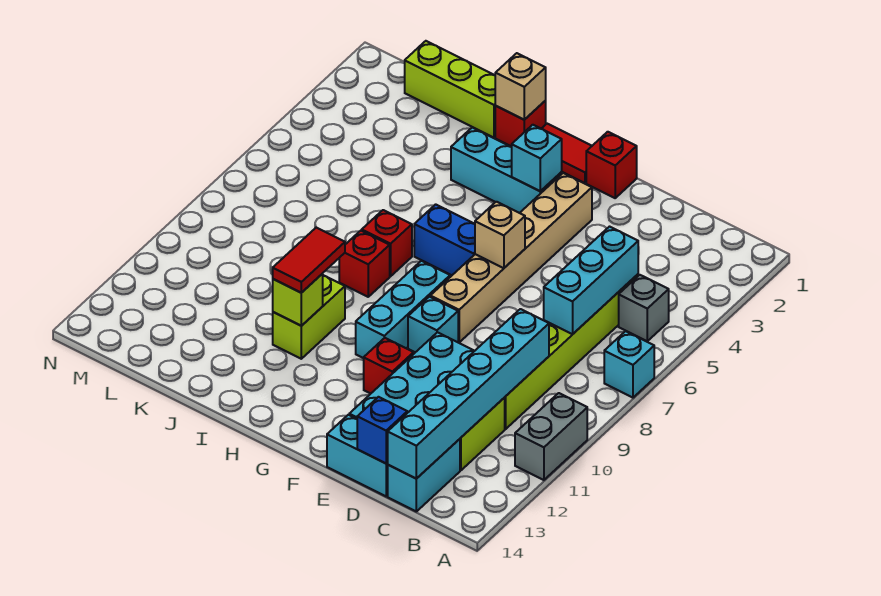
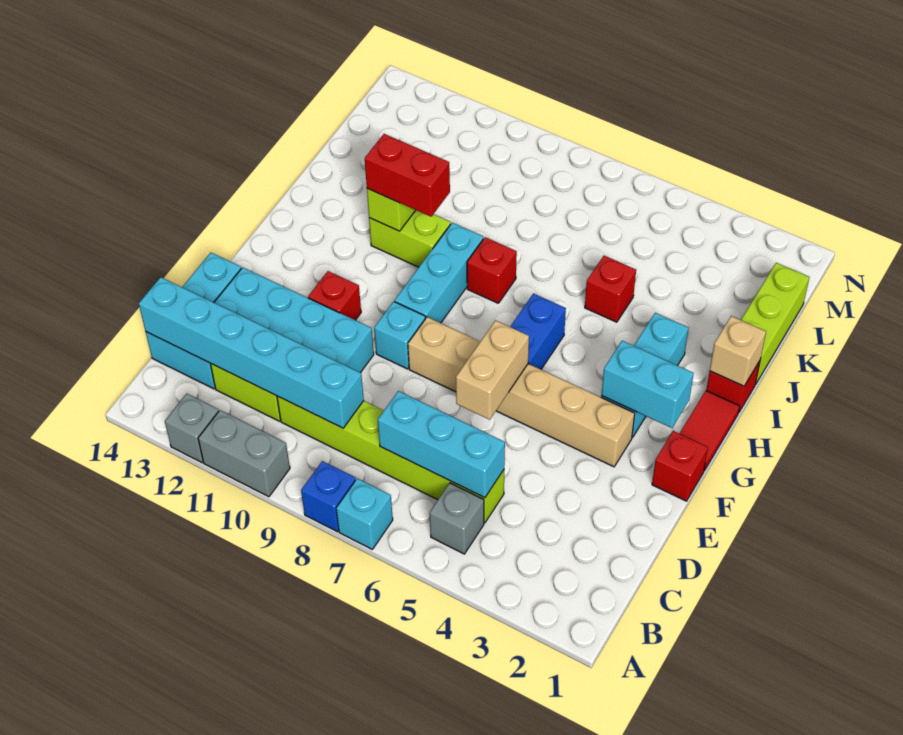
none -> grey 1x1 brick [165,394,219,463]
blue 1x1 brick [357,397,407,463] -> blue 1x1 brick moved to [301,461,356,532]
tan 1x1 brick [475,202,525,268] -> tan 1x2 brick [456,320,529,420]
cyan 1x1 brick [512,125,562,191] -> cyan 1x2 brick [601,341,694,428]
cyan 1x3 brick [356,261,450,358] -> cyan 1x3 brick turned to [395,223,483,323]
red 1x1 brick [362,210,412,276] -> red 1x1 brick moved to [585,256,636,322]
red 1x2 tile [273,227,345,293] -> red 1x2 brick [365,134,450,217]

